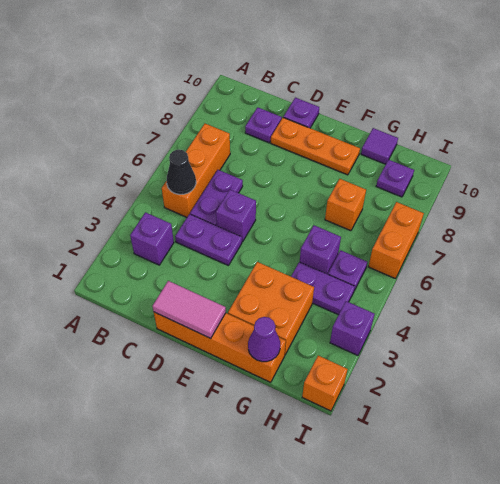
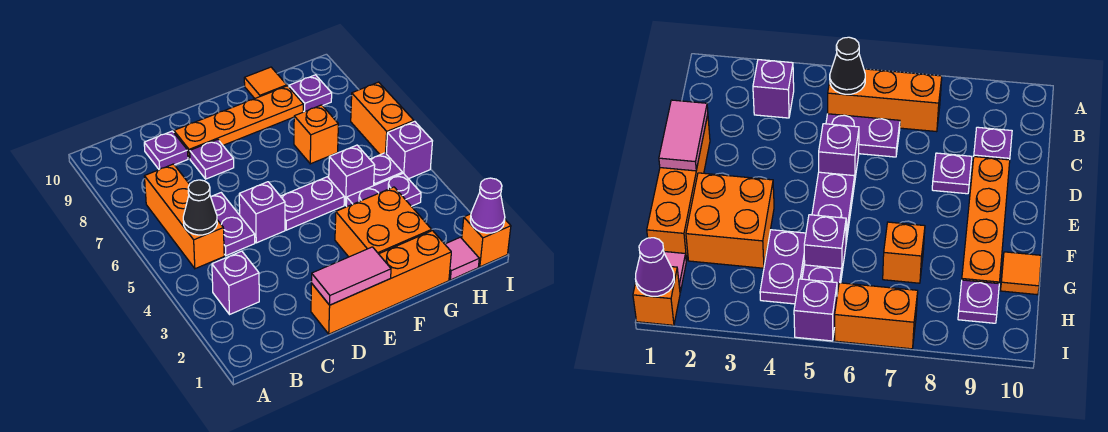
purple 1x2 plate [175,214,242,266] -> purple 1x2 plate moved to [281,177,344,230]
orange 1x3 plate [271,118,360,175] -> orange 1x4 plate [174,86,303,159]
purple 1x1 plate [283,98,319,128] -> purple 1x1 plate moved to [190,139,234,179]
purple 1x1 cone [248,317,280,362] -> purple 1x1 cone moved to [470,178,505,233]
purple 1x1 tile [361,128,398,164] -> orange 1x1 tile [244,67,287,98]
none -> pink 1x1 tile [445,237,479,280]
purple 1x1 brick [330,301,374,355] -> purple 1x1 brick moved to [386,121,432,179]

